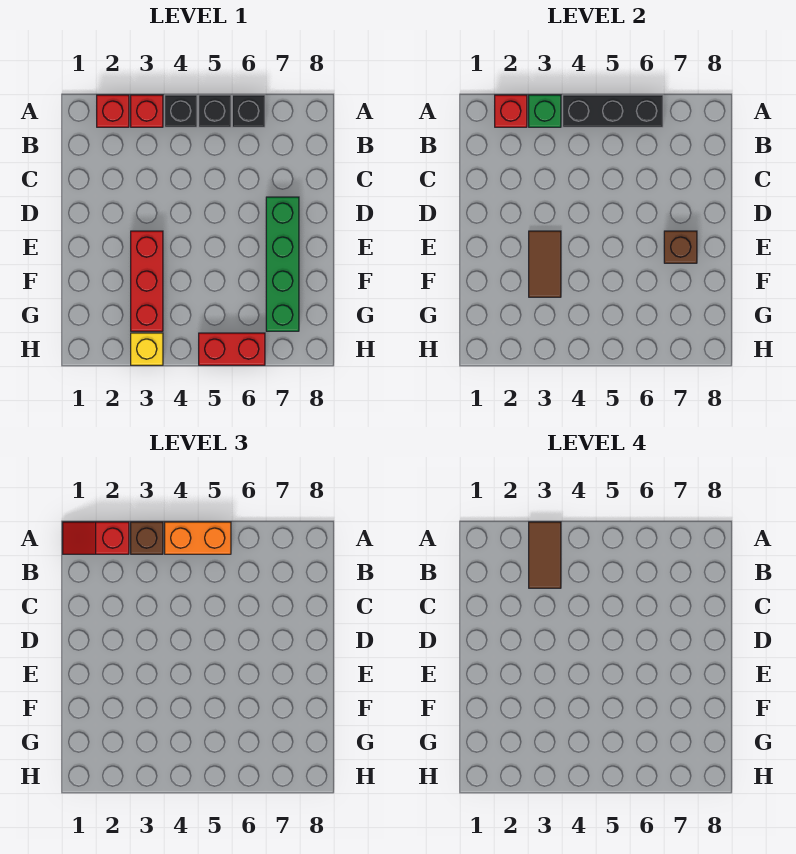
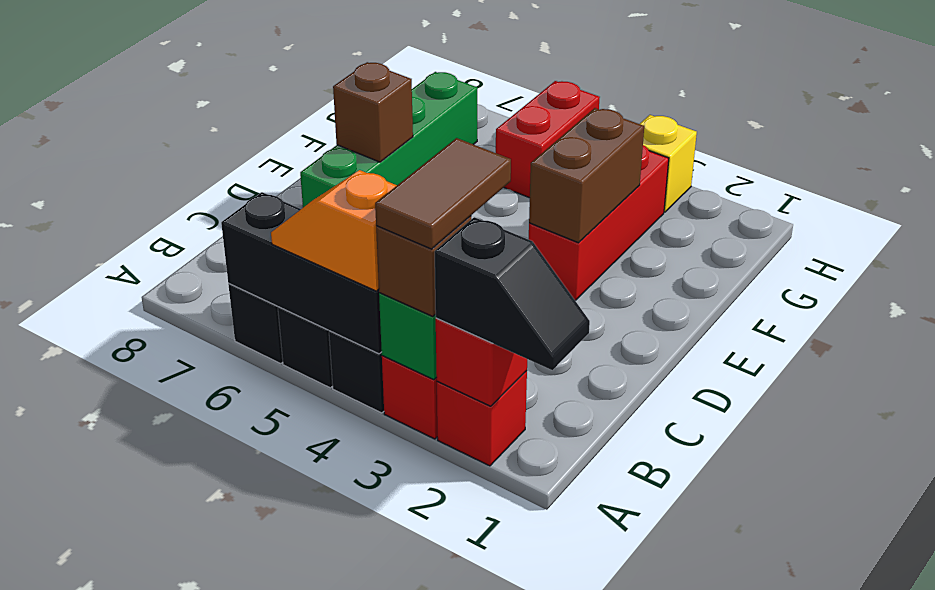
red 1x2 slope [63,522,129,554] -> black 1x2 slope [435,217,590,370]
orange 1x2 brick [165,522,231,554] -> orange 1x2 slope [271,170,397,291]
brown 1x2 tile [529,231,561,297] -> brown 1x2 brick [529,108,644,243]
red 1x2 brick [199,333,265,365] -> red 1x2 brick turned to [496,81,600,198]

